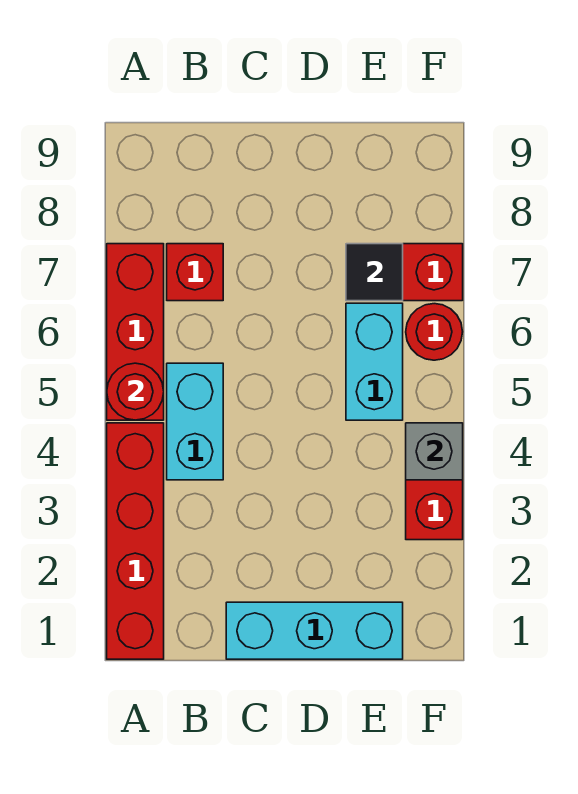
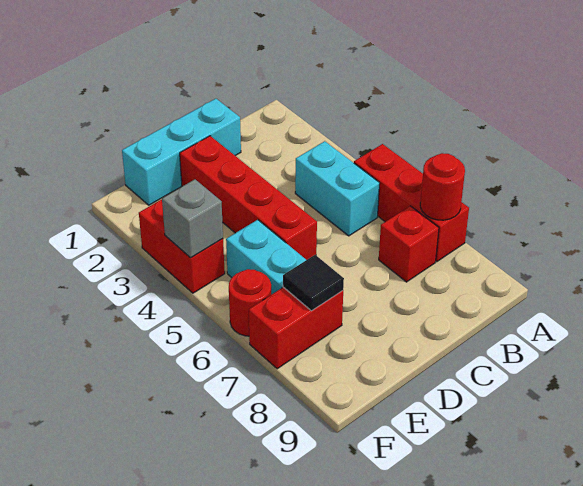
red 1x4 brick [107,423,164,659] -> red 1x4 brick moved to [180,136,317,260]
red 1x1 round brick [107,363,164,420] -> red 1x1 round brick moved to [420,153,465,220]

